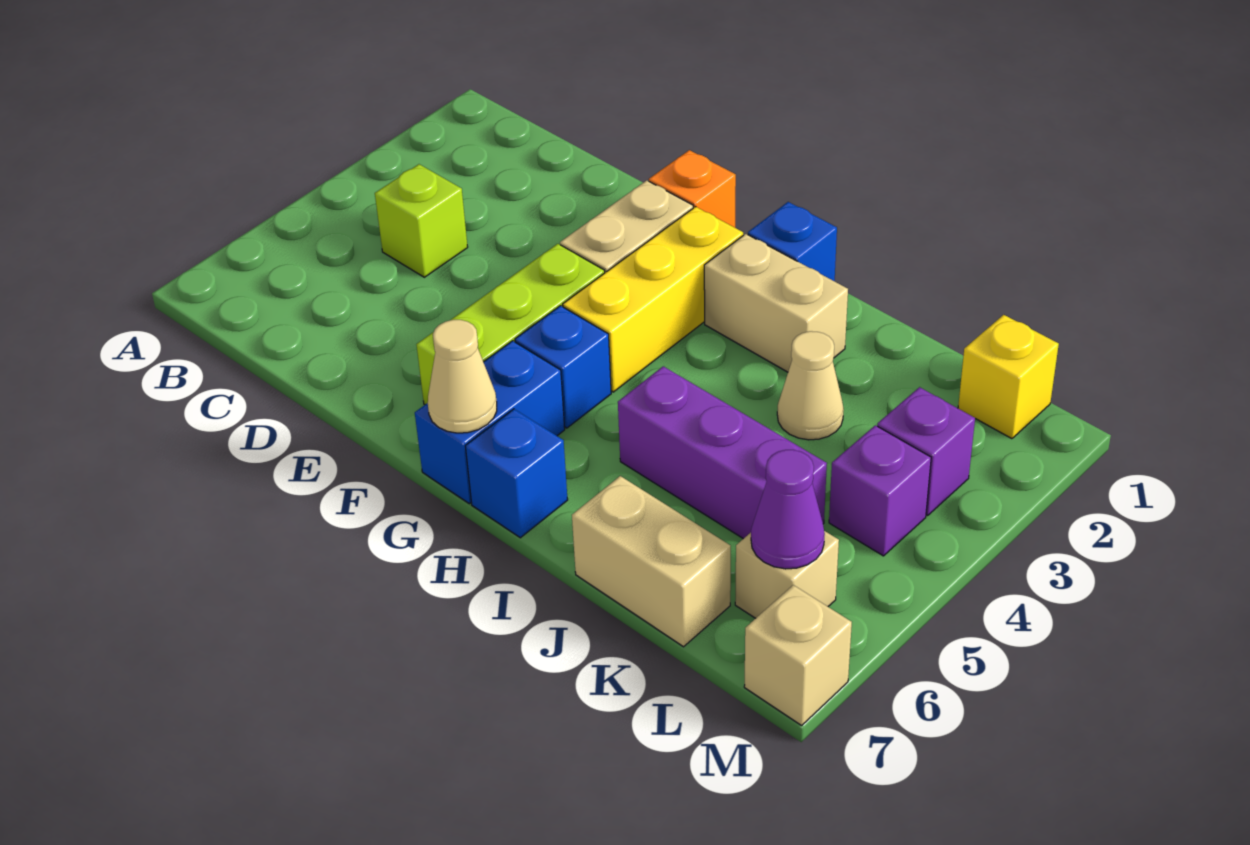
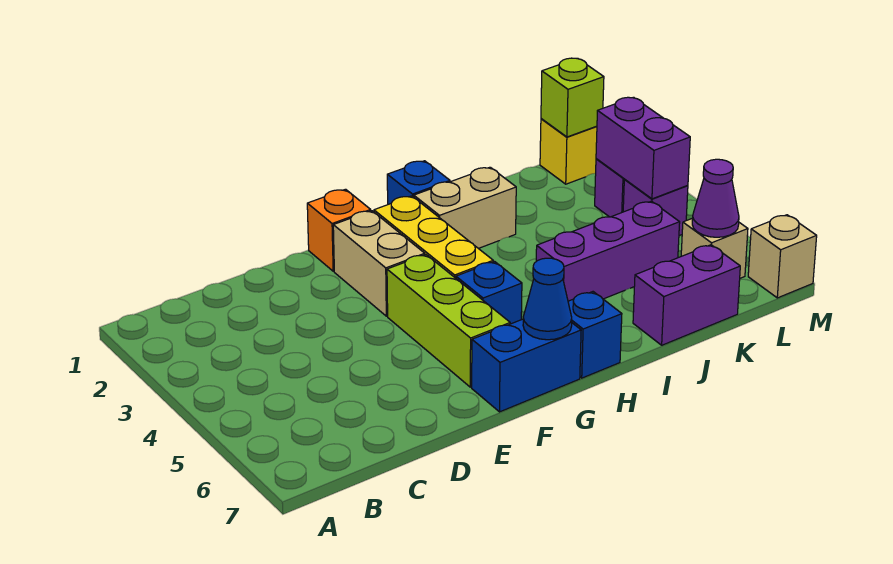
lime 1x1 brick [375,164,468,277] -> lime 1x1 brick moved to [541,58,604,137]
blue 1x2 brick [415,341,565,504] -> blue 1x2 brick turned to [472,319,581,412]
tan 1x1 cone [428,320,497,433] -> blue 1x1 cone [523,258,572,340]
tan 1x1 cone [777,331,844,440] -> none
tan 1x2 brick [572,476,731,647] -> purple 1x2 brick [633,245,740,345]
none -> purple 1x2 brick [596,97,690,199]

